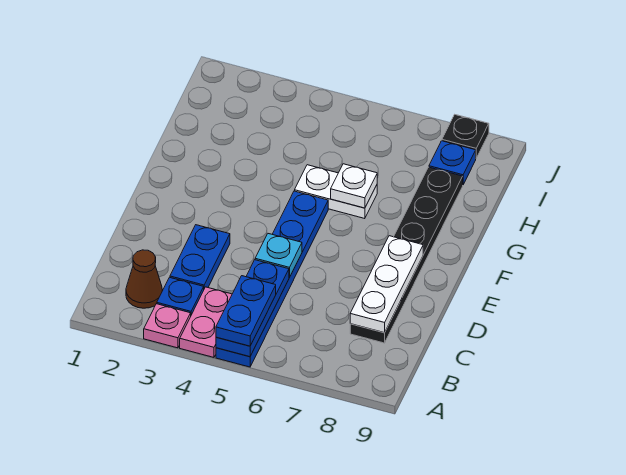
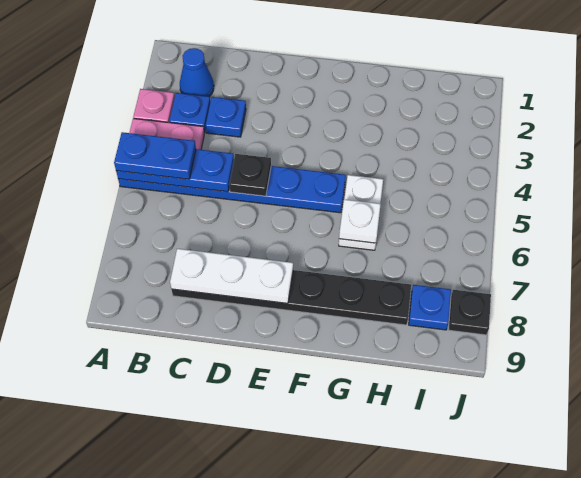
brown 1x1 cone [126,250,162,308] -> blue 1x1 cone [180,48,214,97]
blue 1x2 plate [170,225,230,288] -> blue 1x1 plate [206,97,246,137]
cyan 1x1 plate [255,234,302,278] -> black 1x1 plate [229,154,271,196]

